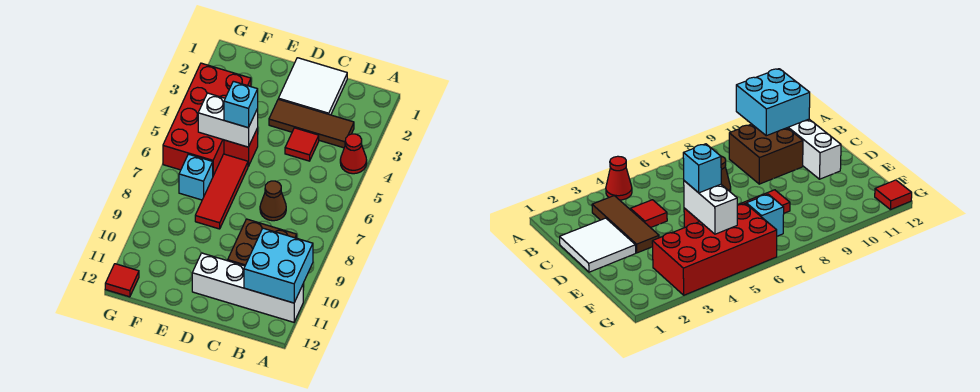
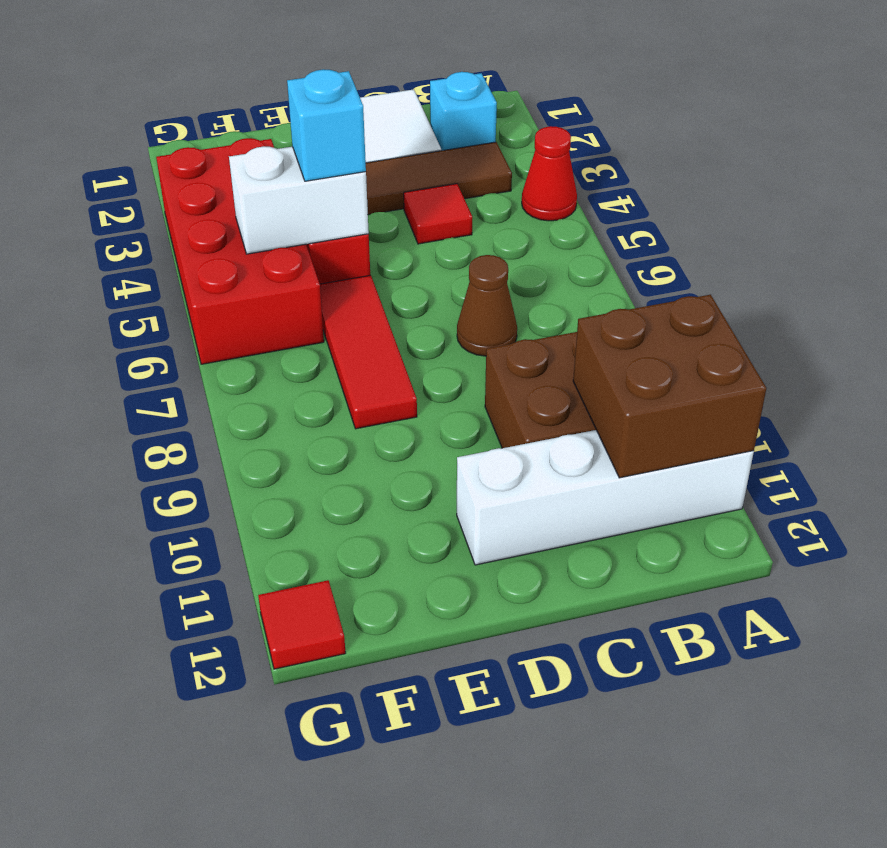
cyan 2x2 brick [244,228,313,303] -> brown 2x2 brick [573,295,766,478]
cyan 1x1 brick [179,154,213,200] -> cyan 1x1 brick moved to [430,72,497,151]

